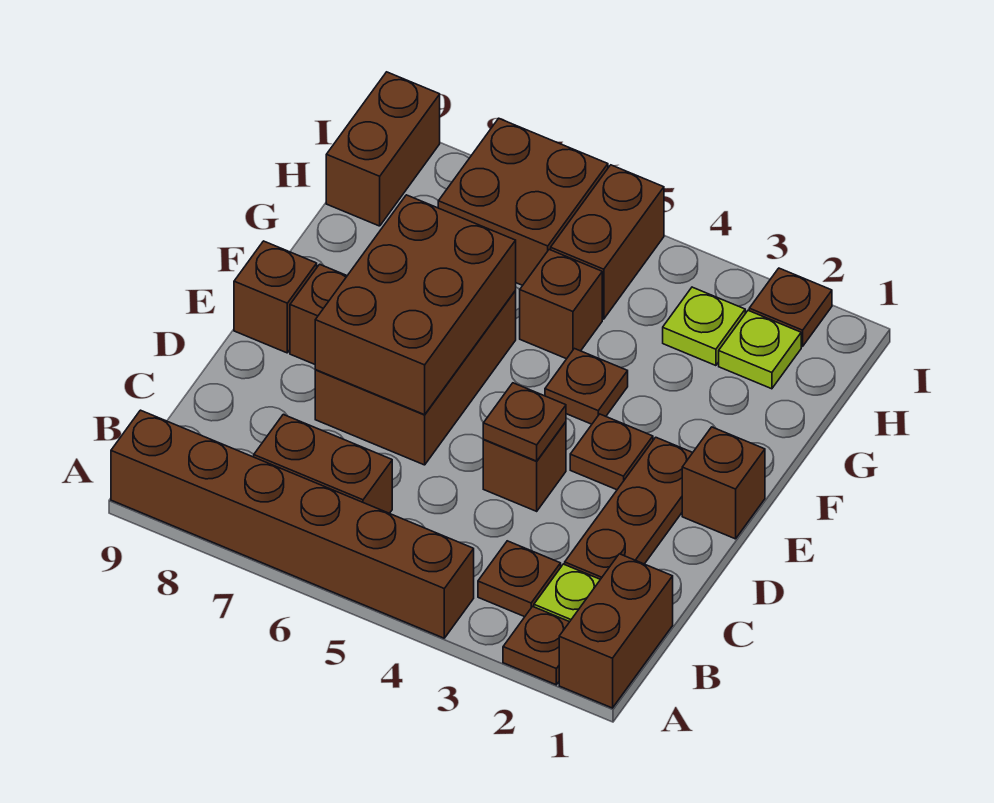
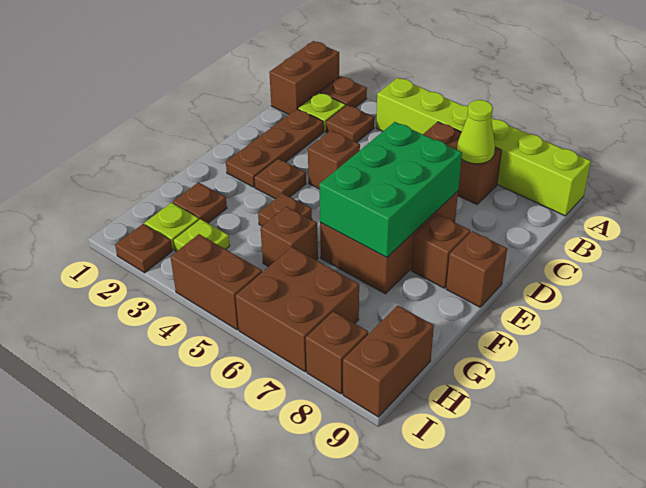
brown 1x6 brick [111,410,474,638] -> lime 1x6 brick [376,78,591,216]
none -> lime 1x1 cone [457,100,495,164]
brown 1x1 plate [483,383,566,461] -> brown 1x1 plate moved to [173,182,227,223]
brown 2x3 brick [315,195,516,415] -> green 2x3 brick [319,122,462,258]
brown 1x1 brick [682,427,765,539] -> brown 1x1 brick moved to [306,311,368,394]
brown 1x2 brick [551,165,664,319] -> brown 1x2 brick turned to [171,234,262,330]

